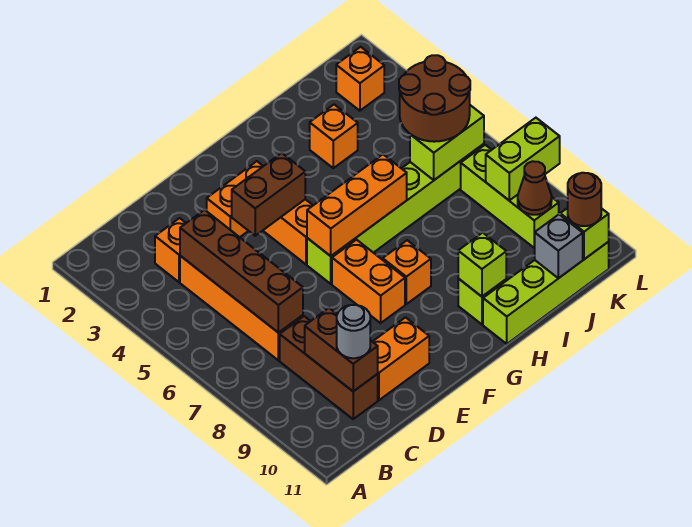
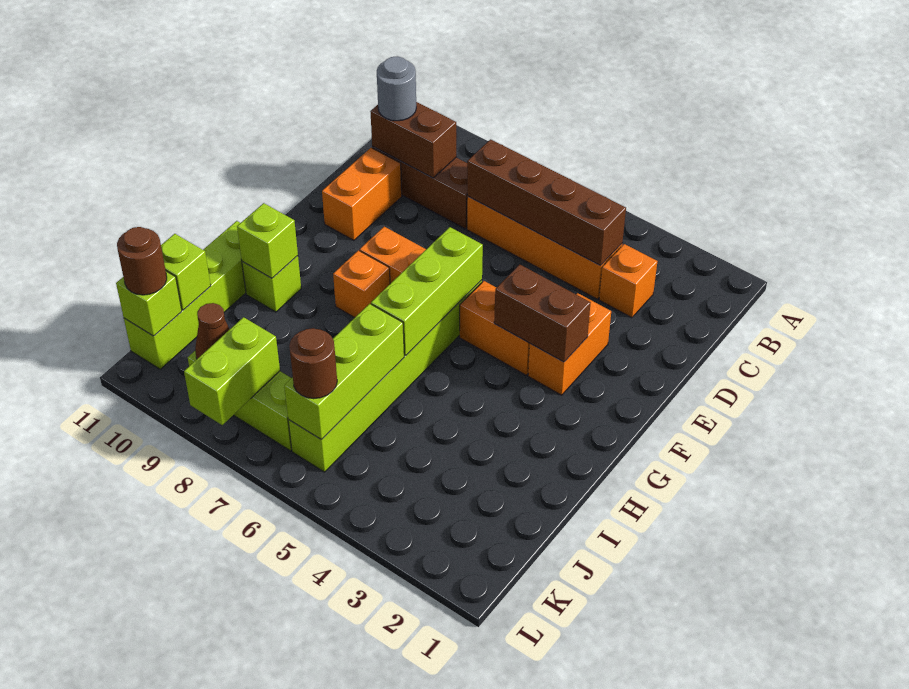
brown 1x2 brick [232,153,305,236] -> brown 1x2 brick turned to [494,264,591,362]
orange 1x3 brick [307,154,407,256] -> lime 1x3 brick [371,227,483,356]
orange 1x1 brick [310,104,358,168] -> none
brown 2x2 round brick [399,55,470,142] -> brown 1x1 round brick [289,328,337,399]
lime 1x2 brick [410,105,484,180] -> lime 1x3 brick [284,304,404,440]
grey 1x1 brick [535,214,583,278] -> lime 1x1 brick [161,234,211,310]
orange 1x1 brick [336,47,384,111] -> none

